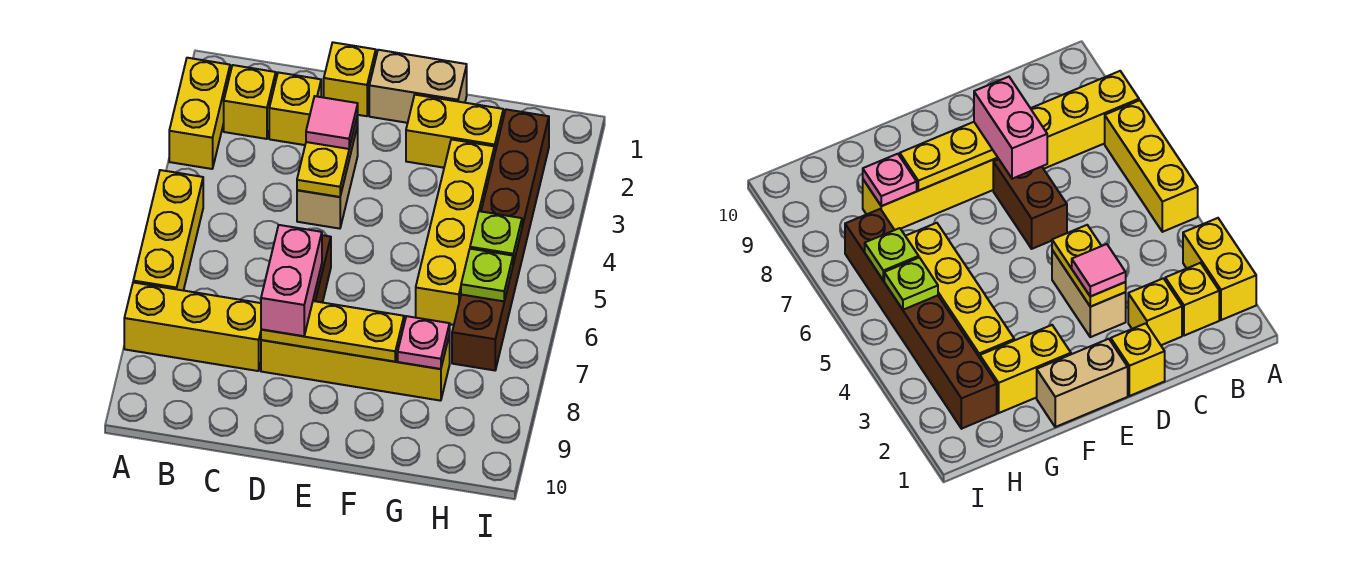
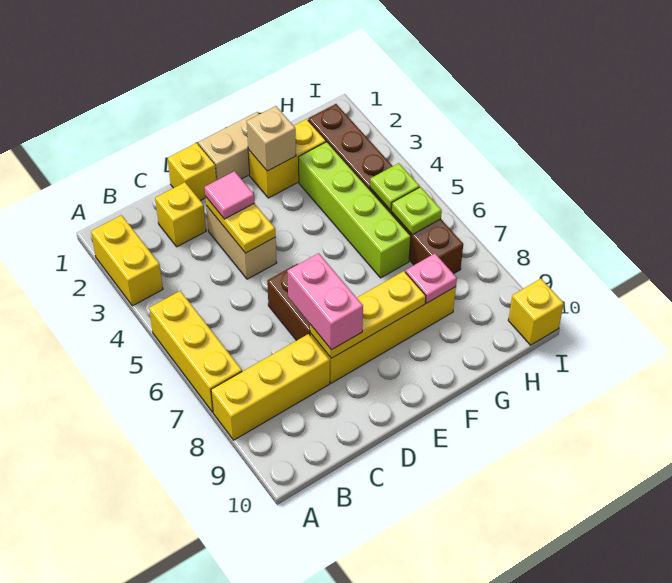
yellow 1x1 brick [224,65,276,139] -> yellow 1x1 brick moved to [508,279,564,345]
none -> tan 1x1 brick [247,106,296,171]
yellow 1x4 brick [416,139,494,325] -> lime 1x4 brick [298,142,411,278]

